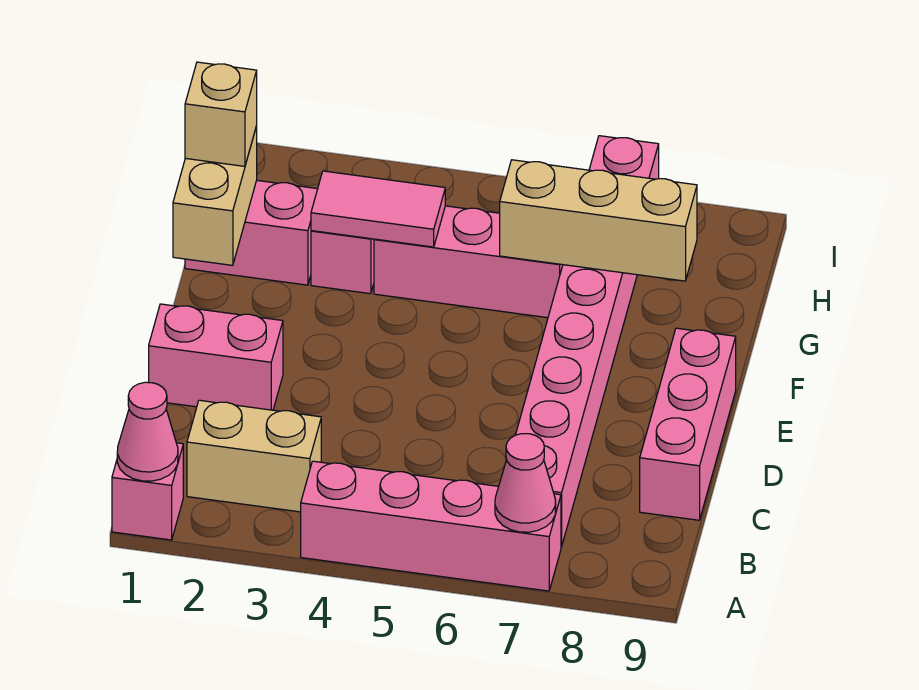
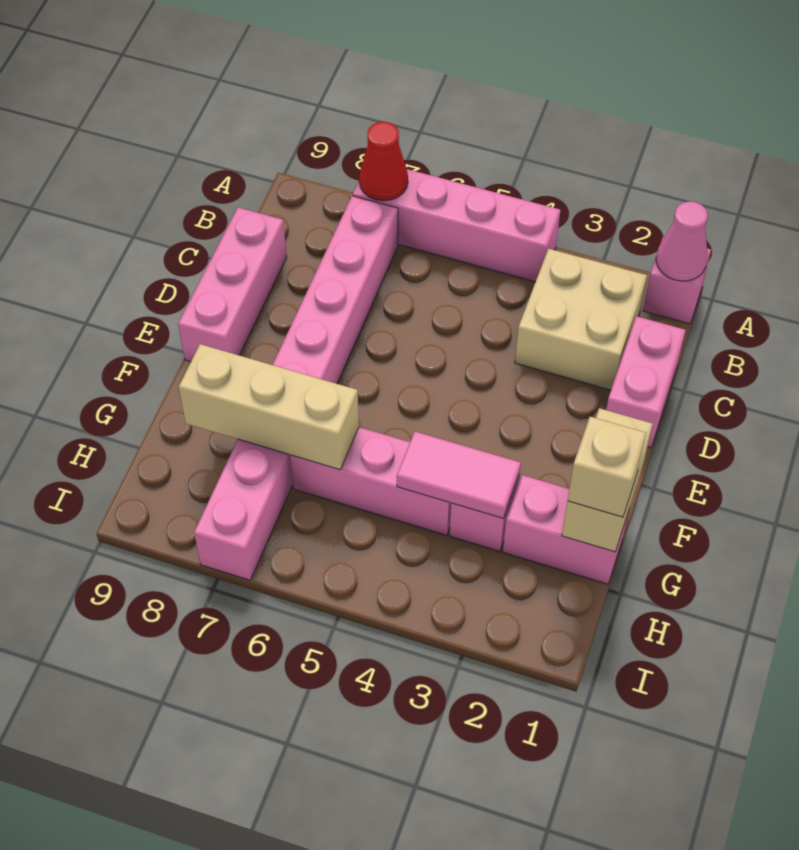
pink 1x1 cone [495,434,556,532] -> red 1x1 cone [359,122,408,201]
tan 1x2 brick [187,400,321,512] -> tan 2x2 brick [515,249,647,390]
pink 1x2 brick [149,304,283,410] -> pink 1x2 brick turned to [606,316,686,448]

